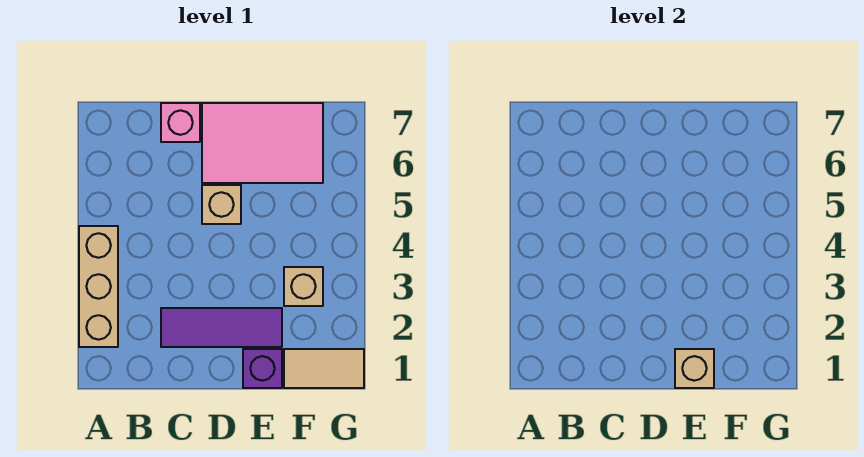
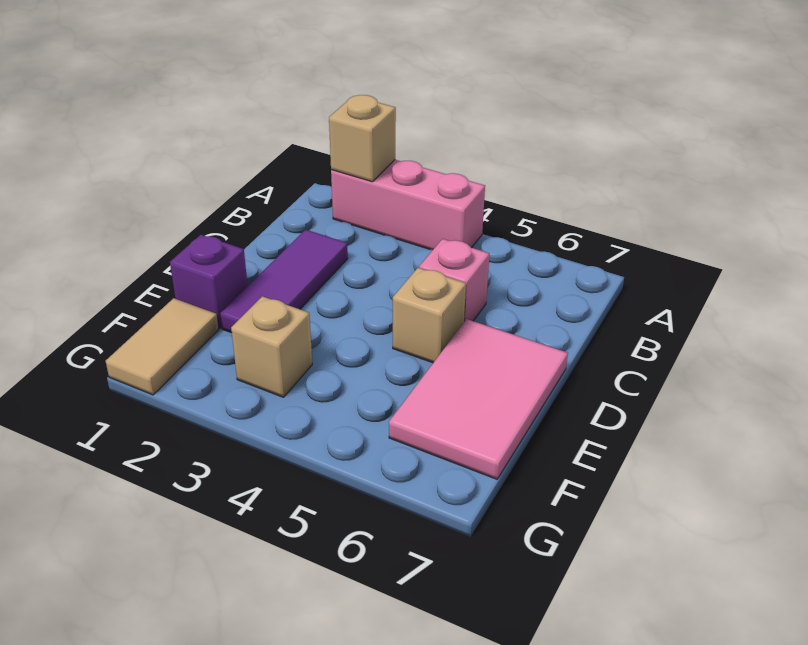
tan 1x3 brick [79,226,118,347] -> pink 1x3 brick [331,160,485,250]
pink 1x1 brick [161,103,200,142] -> pink 1x1 brick moved to [419,239,489,322]
tan 1x1 brick [675,349,714,388] -> tan 1x1 brick moved to [329,95,396,182]

